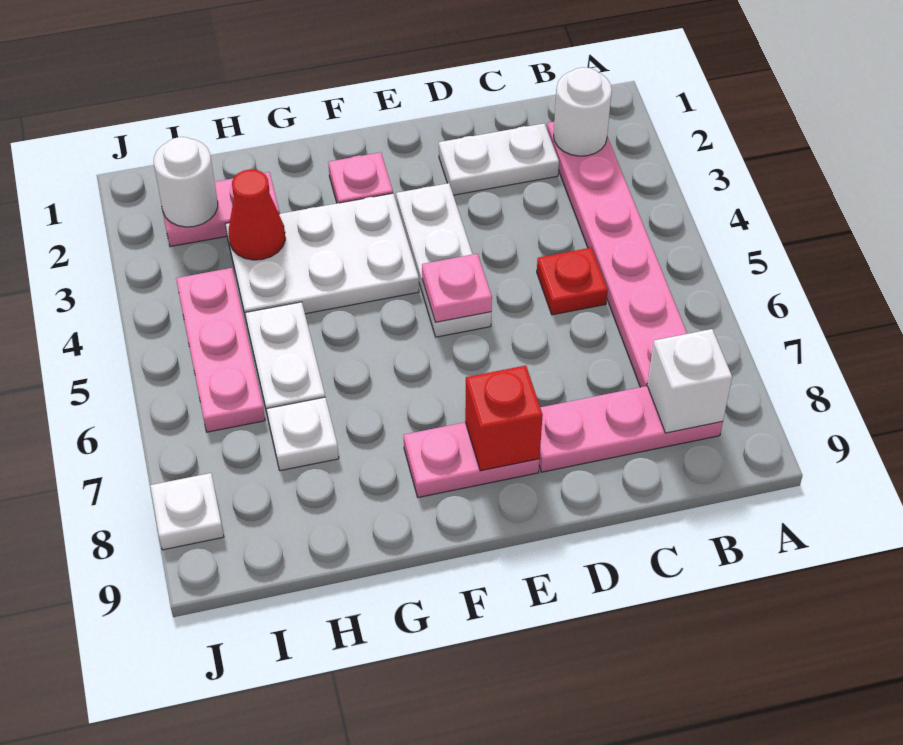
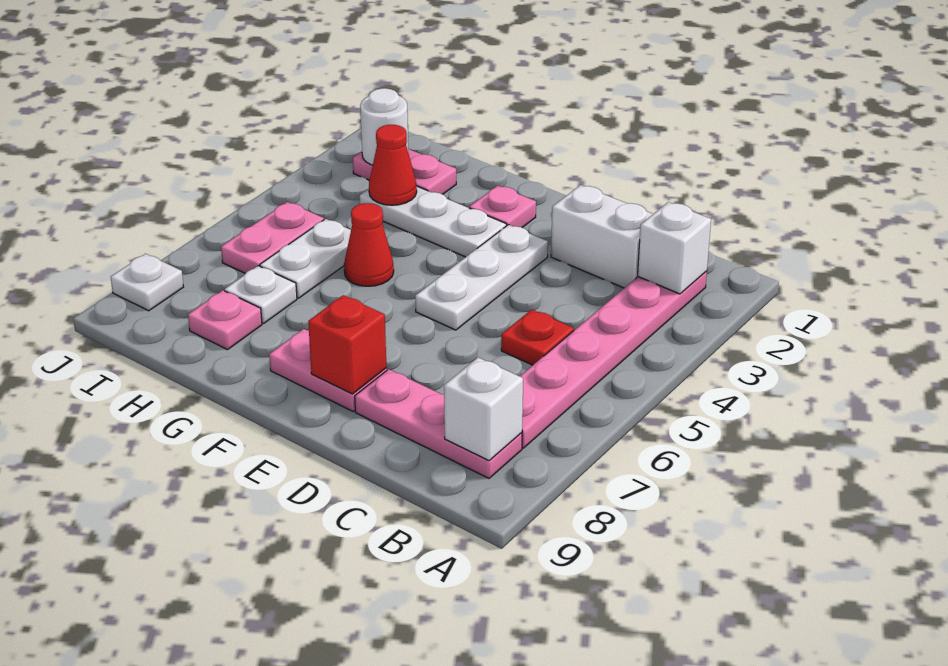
white 1x1 round brick [554,67,612,156] -> white 1x1 brick [638,202,711,294]
white 1x2 plate [439,123,559,195] -> white 1x2 brick [551,185,653,288]
pink 1x1 plate [422,254,492,322] -> pink 1x1 plate moved to [188,290,262,350]
white 2x3 plate [225,193,419,319] -> white 1x3 plate [359,186,506,257]
none -> red 1x1 cone [344,203,394,286]
pink 1x3 plate [176,268,265,432] -> pink 1x2 plate [221,202,324,273]

